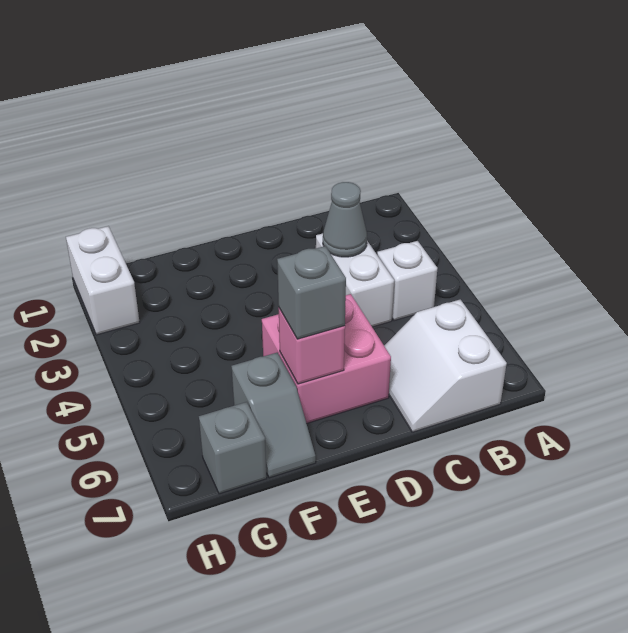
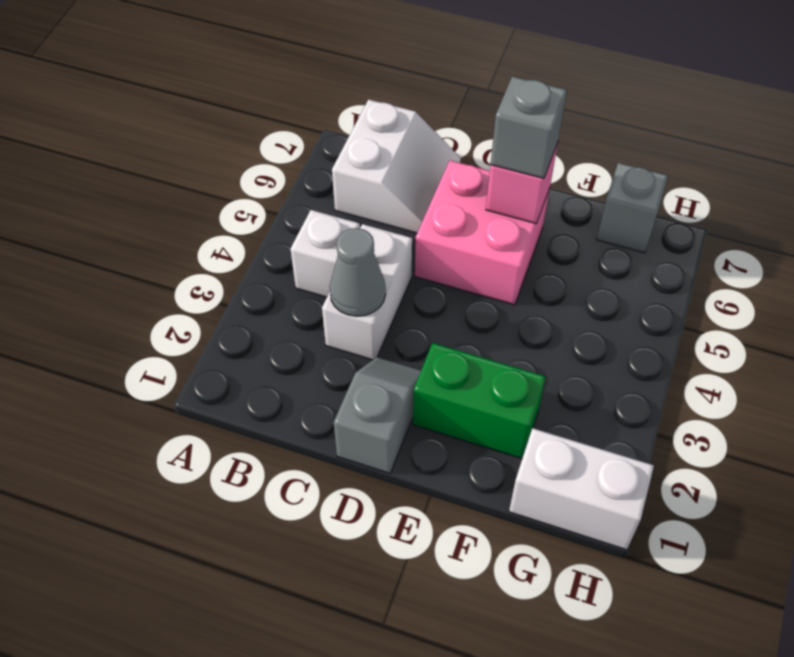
none -> green 1x2 brick [413,343,546,459]
grey 1x2 slope [232,353,316,478] -> grey 1x2 slope moved to [334,357,421,473]
white 1x2 brick [66,226,140,335] -> white 1x2 brick turned to [509,428,654,550]

